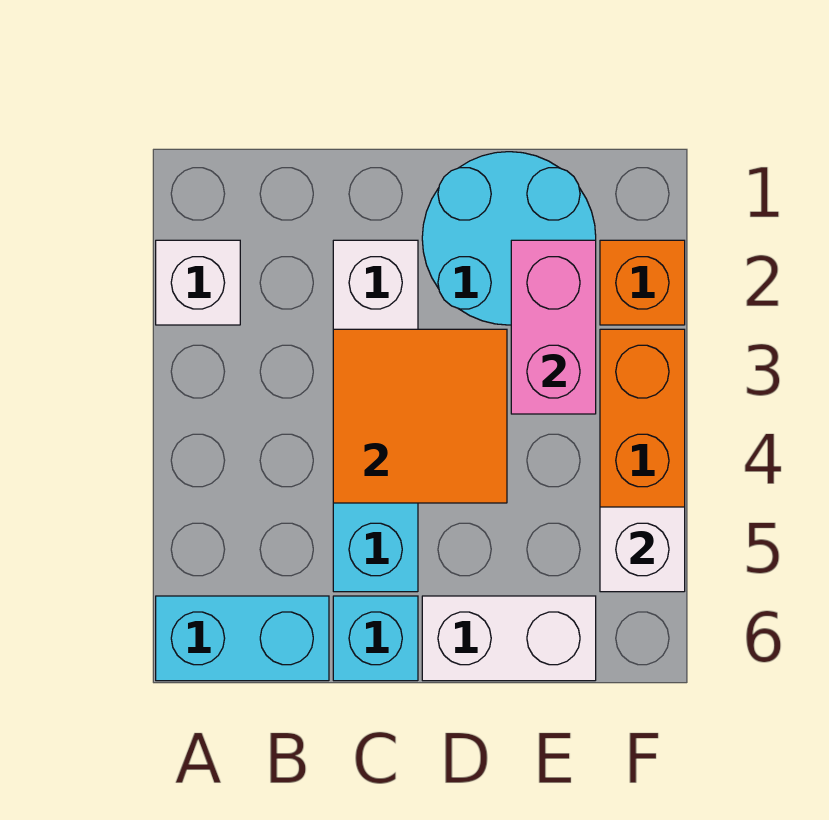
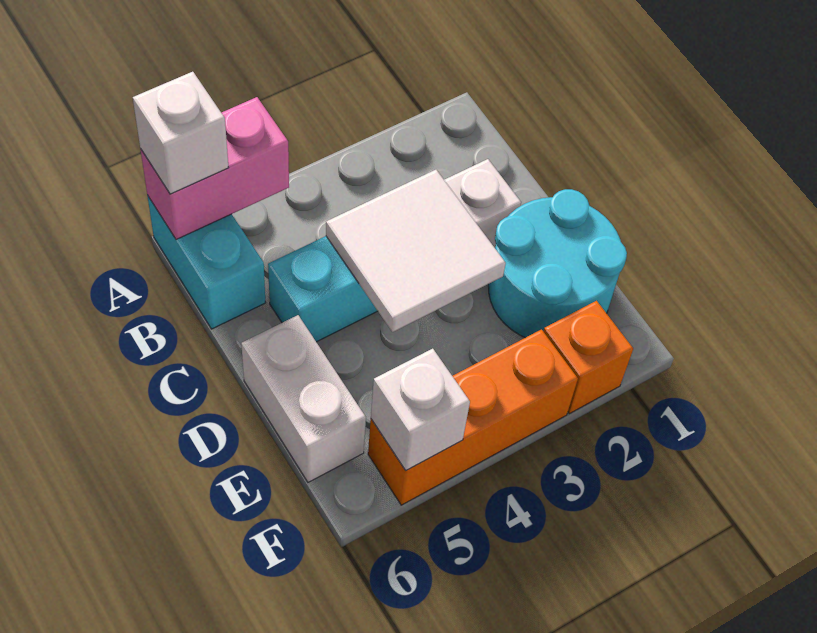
white 1x1 brick [156,240,240,325] -> white 1x1 brick moved to [133,72,229,194]
orange 2x2 tile [333,329,507,503] -> white 2x2 tile [326,170,506,332]
cyan 1x1 brick [333,596,418,681] -> none
pink 1x2 brick [511,240,596,414] -> pink 1x2 brick moved to [140,97,289,240]

